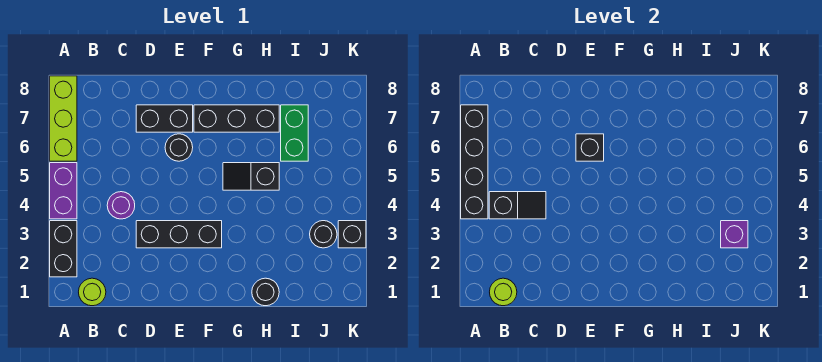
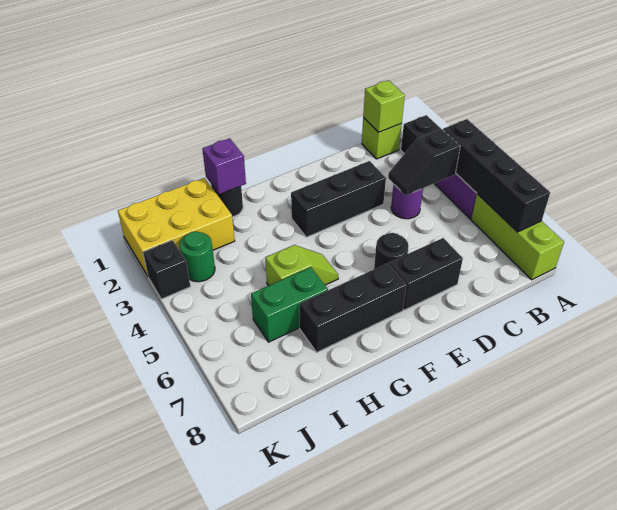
lime 1x1 round brick [79,278,106,306] -> lime 1x1 brick [362,118,402,159]
lime 1x1 round brick [490,278,517,306] -> lime 1x1 brick [363,80,405,132]
black 1x1 brick [576,134,604,161] -> none
black 1x2 slope [223,163,279,190] -> lime 1x2 slope [265,245,338,286]
none -> yellow 2x3 brick [118,178,235,276]
green 1x2 brick [281,105,308,161] -> green 1x2 brick turned to [251,267,328,342]
black 1x1 round brick [310,221,337,248] -> green 1x1 round brick [180,231,215,282]
purple 1x1 brick [721,221,748,248] -> purple 1x1 brick moved to [202,138,246,194]

